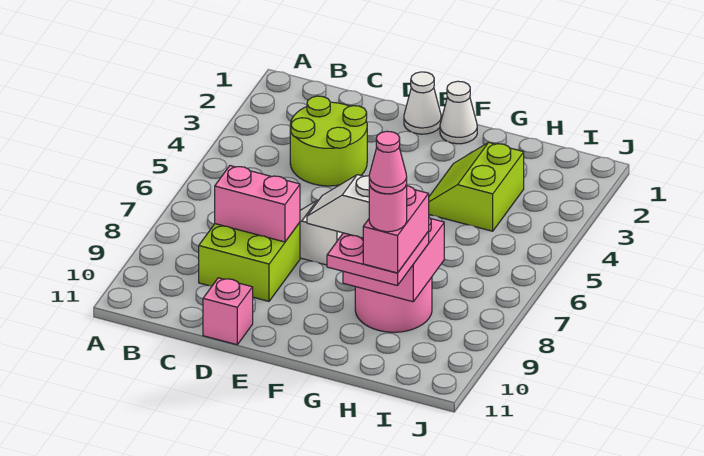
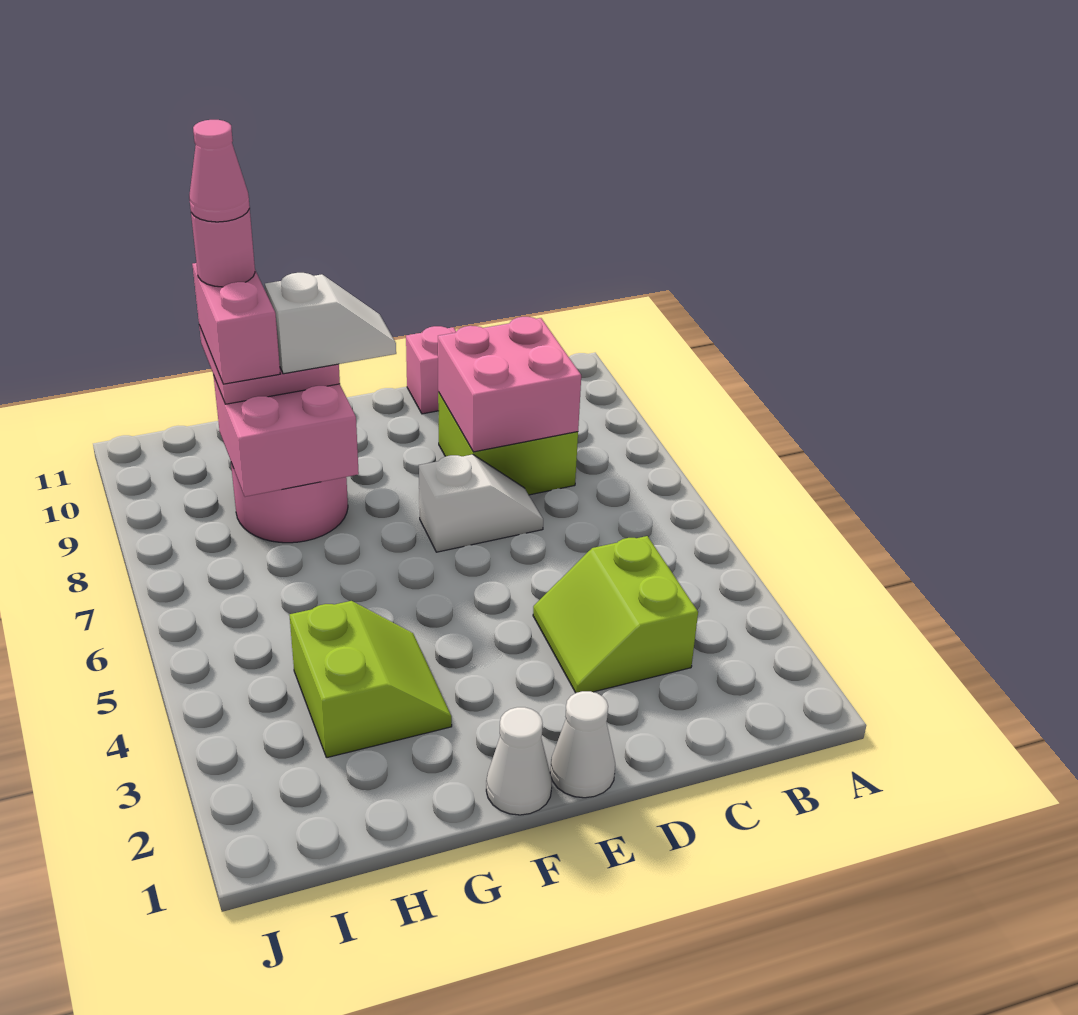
lime 2x2 round brick [290,96,367,186] -> lime 2x2 slope [533,536,698,693]
pink 1x2 brick [215,166,300,242] -> pink 2x2 brick [438,317,581,452]

